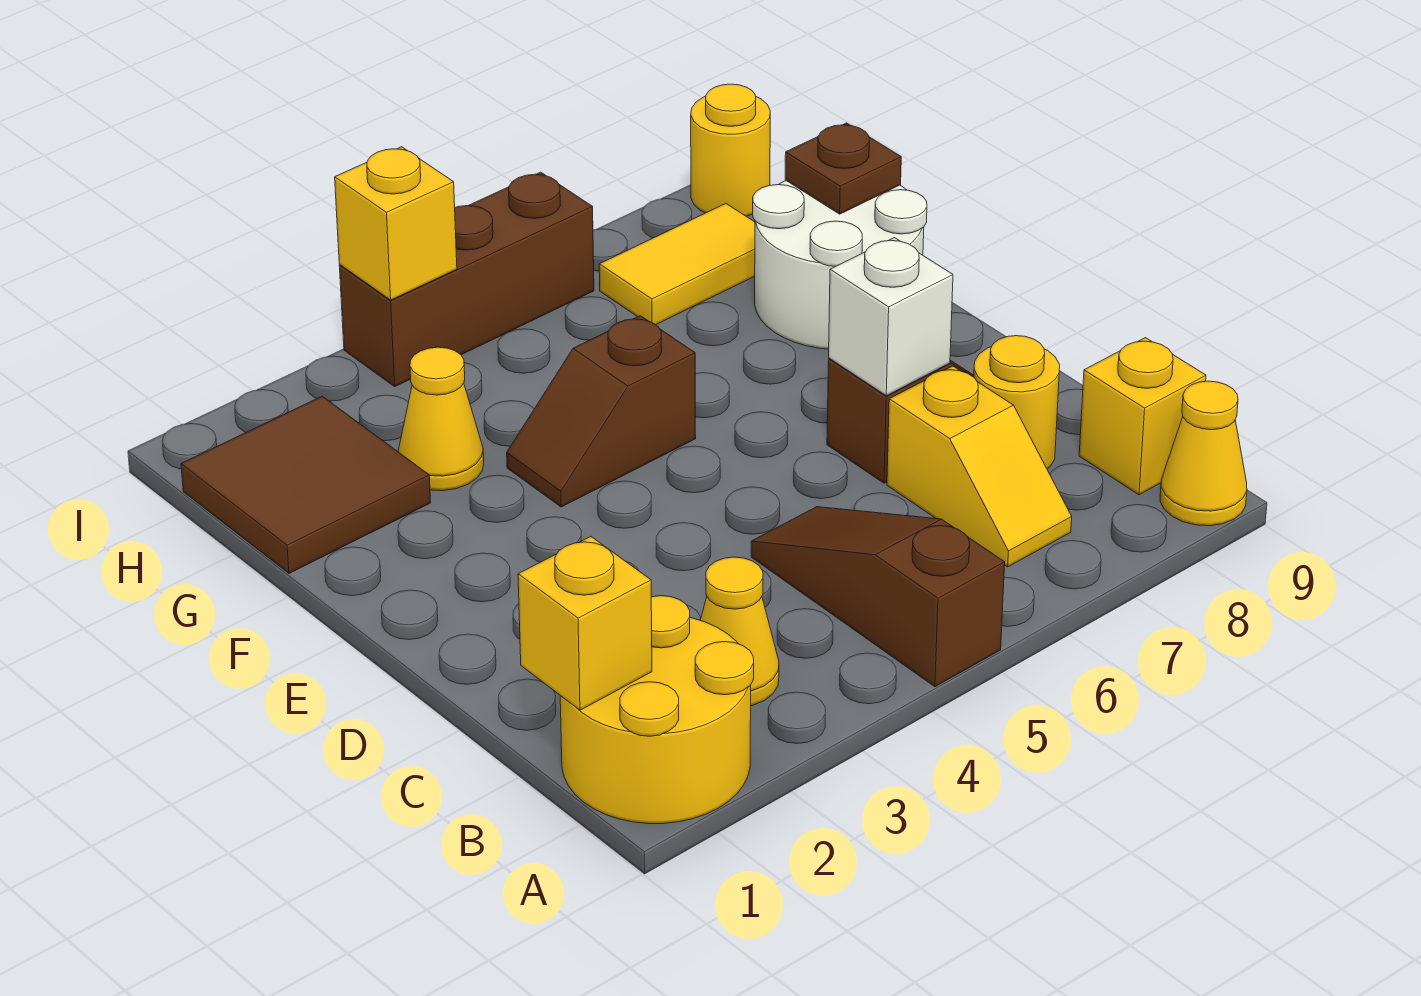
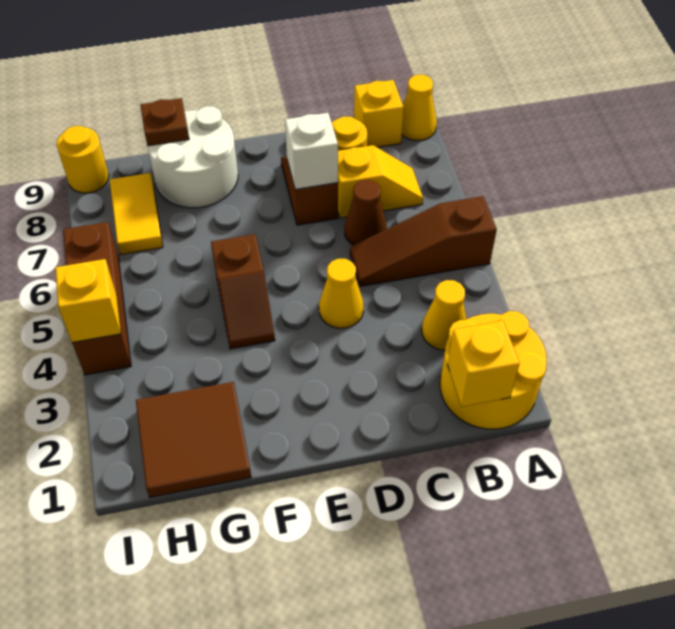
none -> brown 1x1 cone [345,180,387,245]
yellow 1x1 cone [398,347,484,491] -> yellow 1x1 cone moved to [319,259,364,328]

